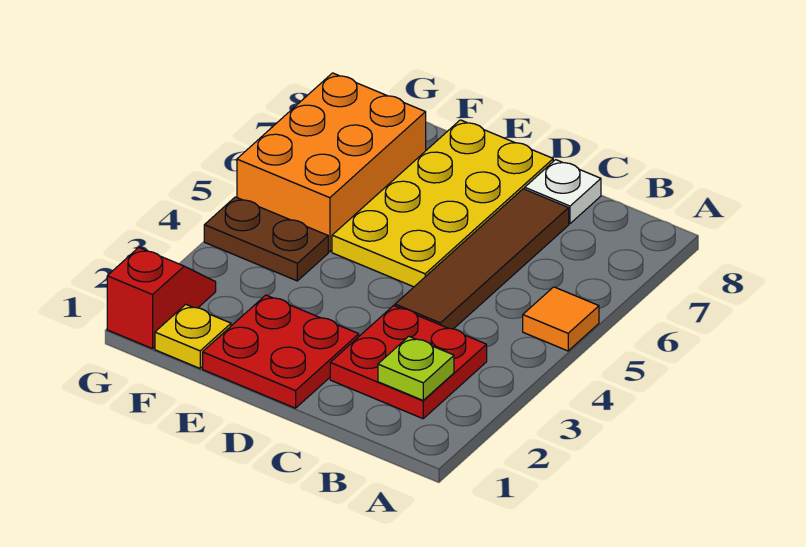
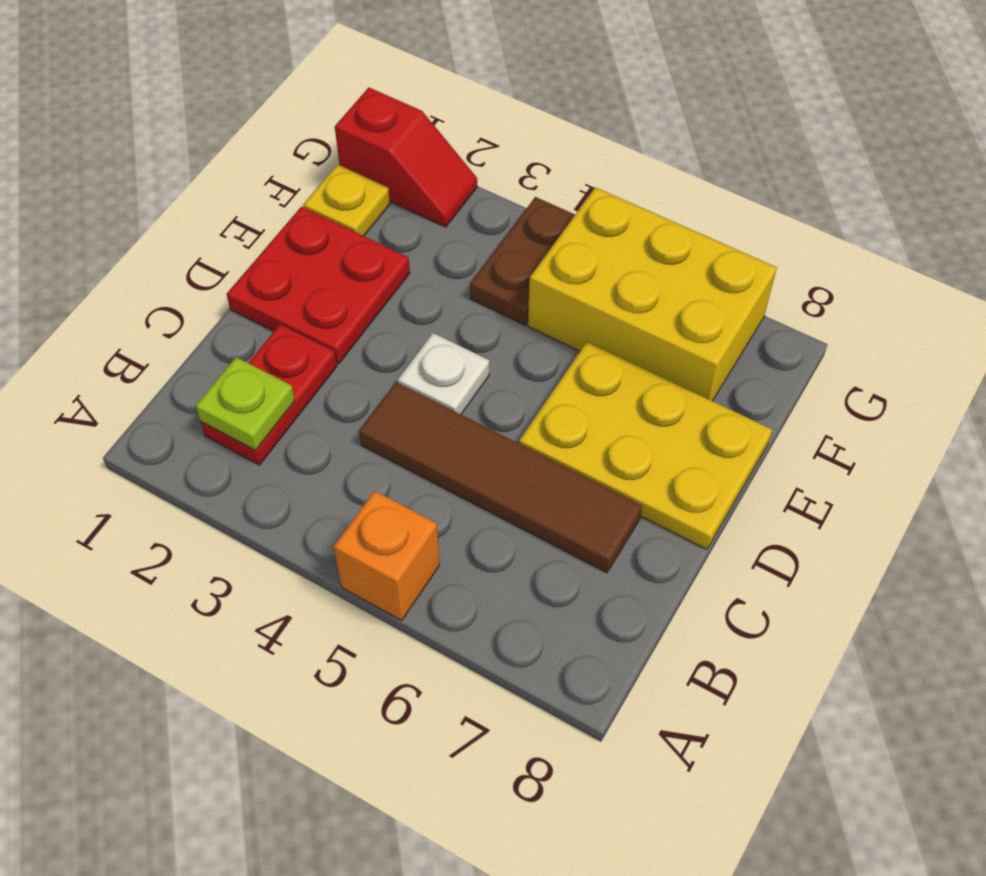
orange 1x1 tile [523,287,599,351] -> orange 1x1 brick [334,491,440,621]
red 2x2 plate [330,306,487,419] -> red 1x2 plate [200,324,337,465]
white 1x1 plate [525,160,601,224] -> white 1x1 plate moved to [398,333,489,414]
yellow 2x4 plate [332,120,553,287] -> yellow 2x3 plate [519,342,772,549]
orange 2x3 brick [237,73,426,252] -> yellow 2x3 brick [528,187,777,401]

